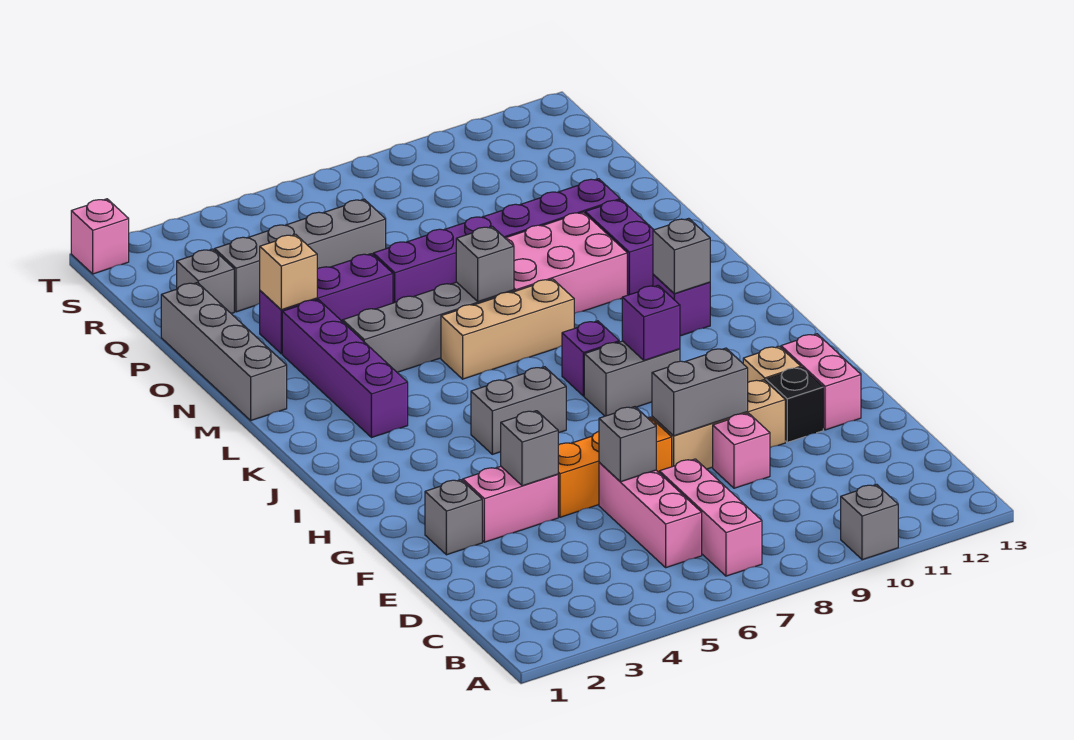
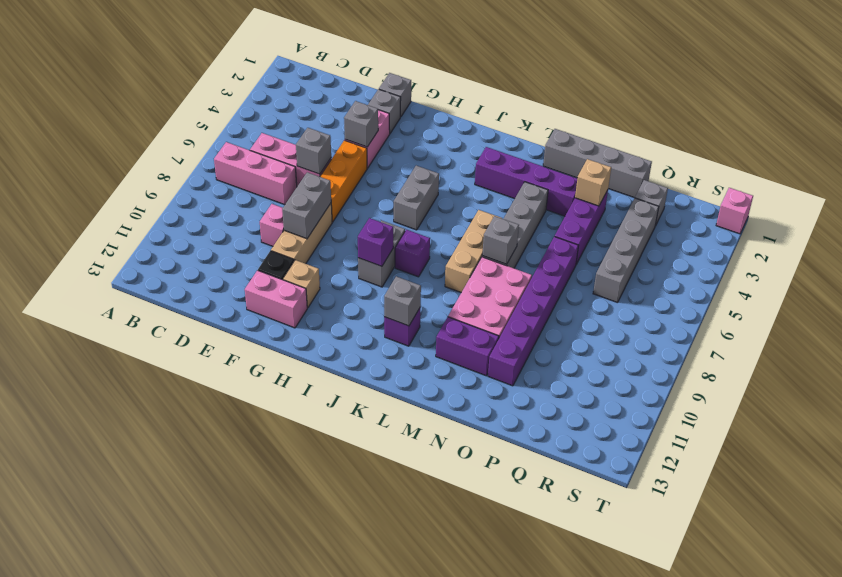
grey 1x1 brick [841,484,898,560] -> grey 1x1 brick moved to [379,73,411,117]

